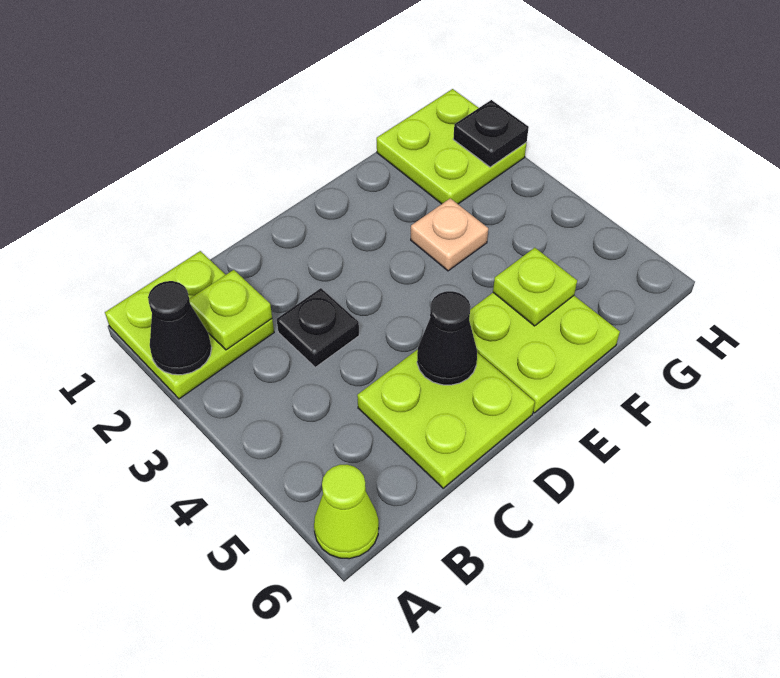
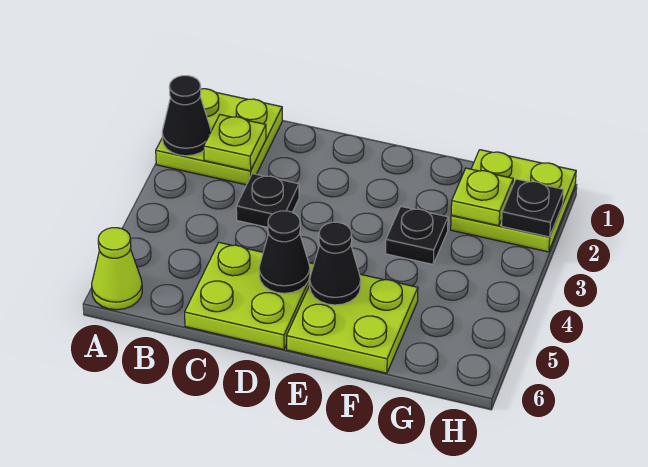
none -> black 1x1 cone [310,222,361,305]
tan 1x1 plate [411,198,488,271] -> black 1x1 plate [386,207,448,264]
lime 1x1 plate [493,248,577,326] -> lime 1x1 plate moved to [451,168,513,226]

